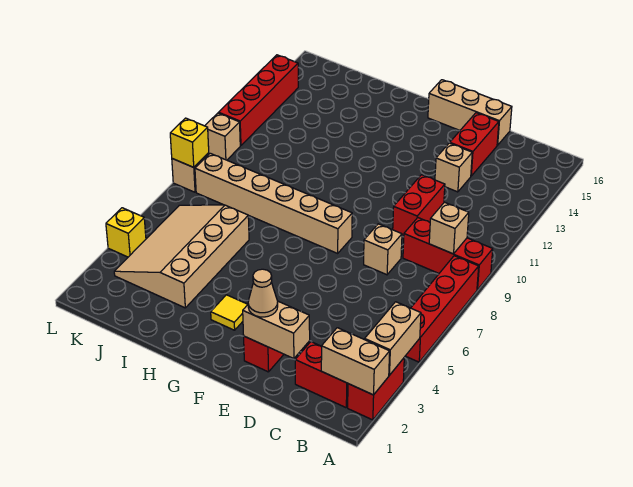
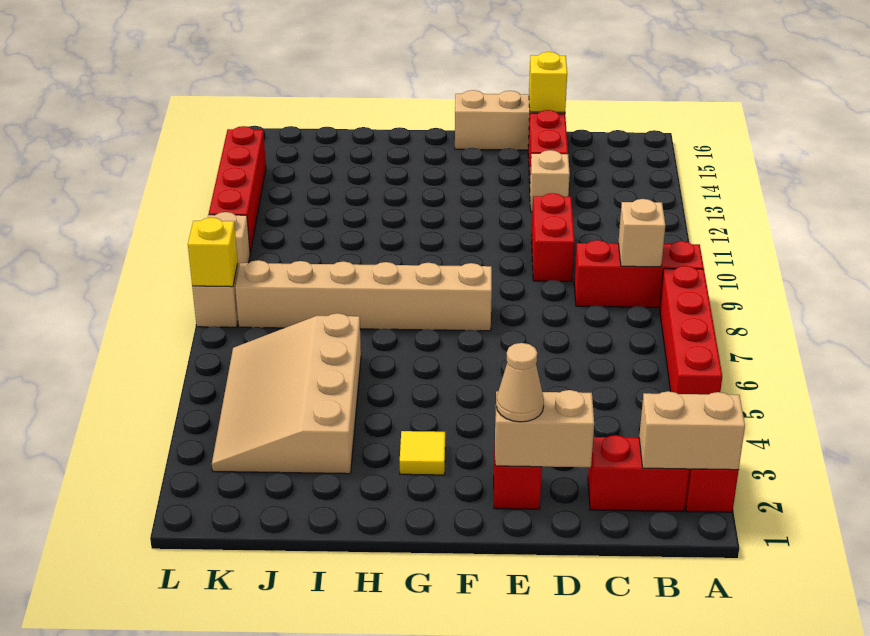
tan 1x2 brick [365,302,421,375] -> none
tan 1x1 brick [364,224,402,275] -> none
yellow 1x1 brick [106,208,146,257] -> yellow 1x1 brick moved to [529,52,567,112]

